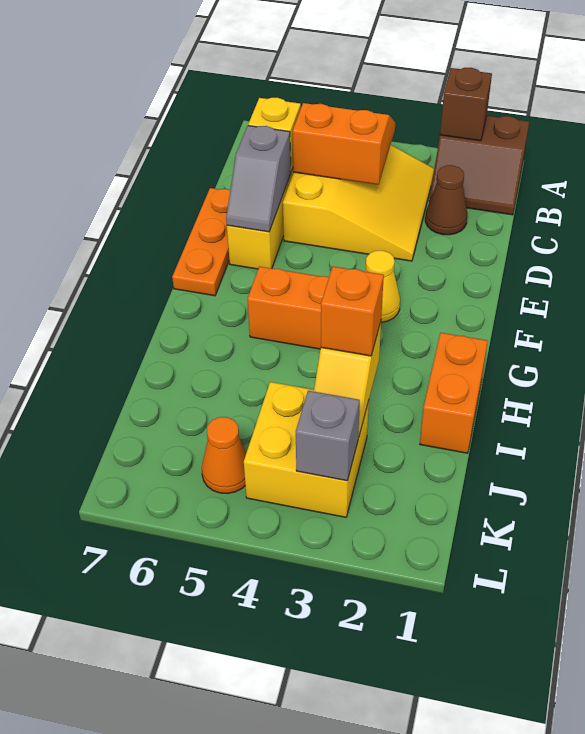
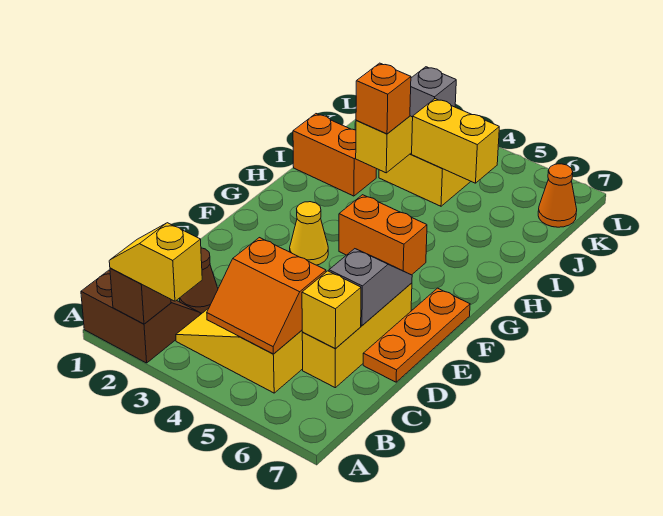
none -> yellow 1x2 slope [109,223,202,301]
orange 1x2 brick [420,333,488,453] -> orange 1x2 brick turned to [293,114,376,196]
none -> yellow 1x2 brick [412,99,499,183]
orange 1x1 cone [202,417,246,494] -> orange 1x1 cone moved to [538,164,577,227]

